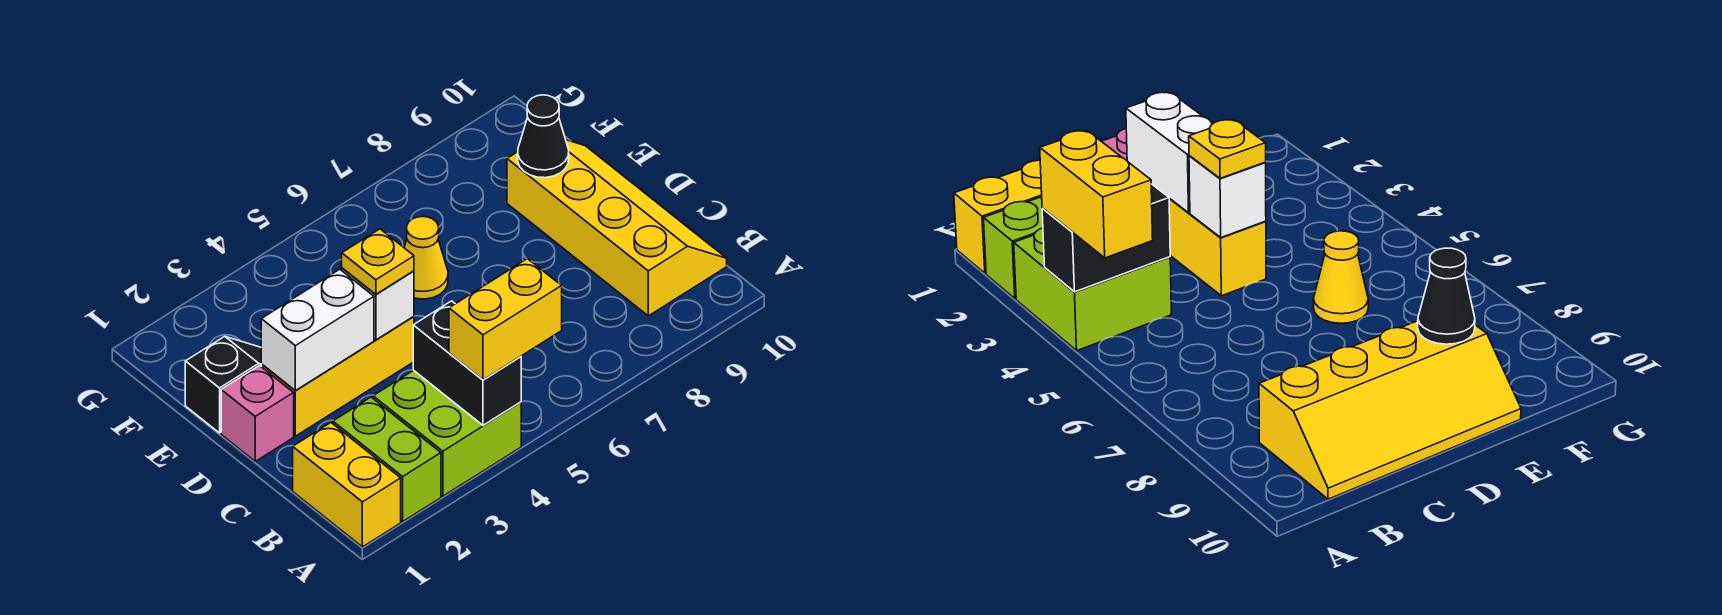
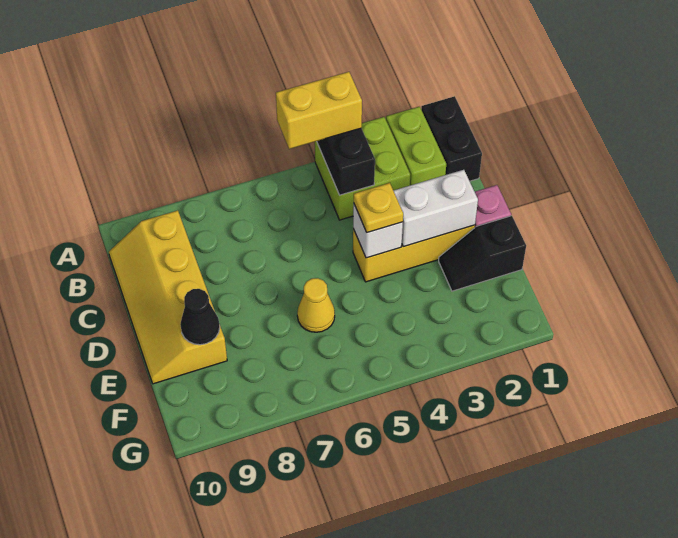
yellow 1x2 brick [293,423,401,547] -> black 1x2 brick [421,96,482,181]

